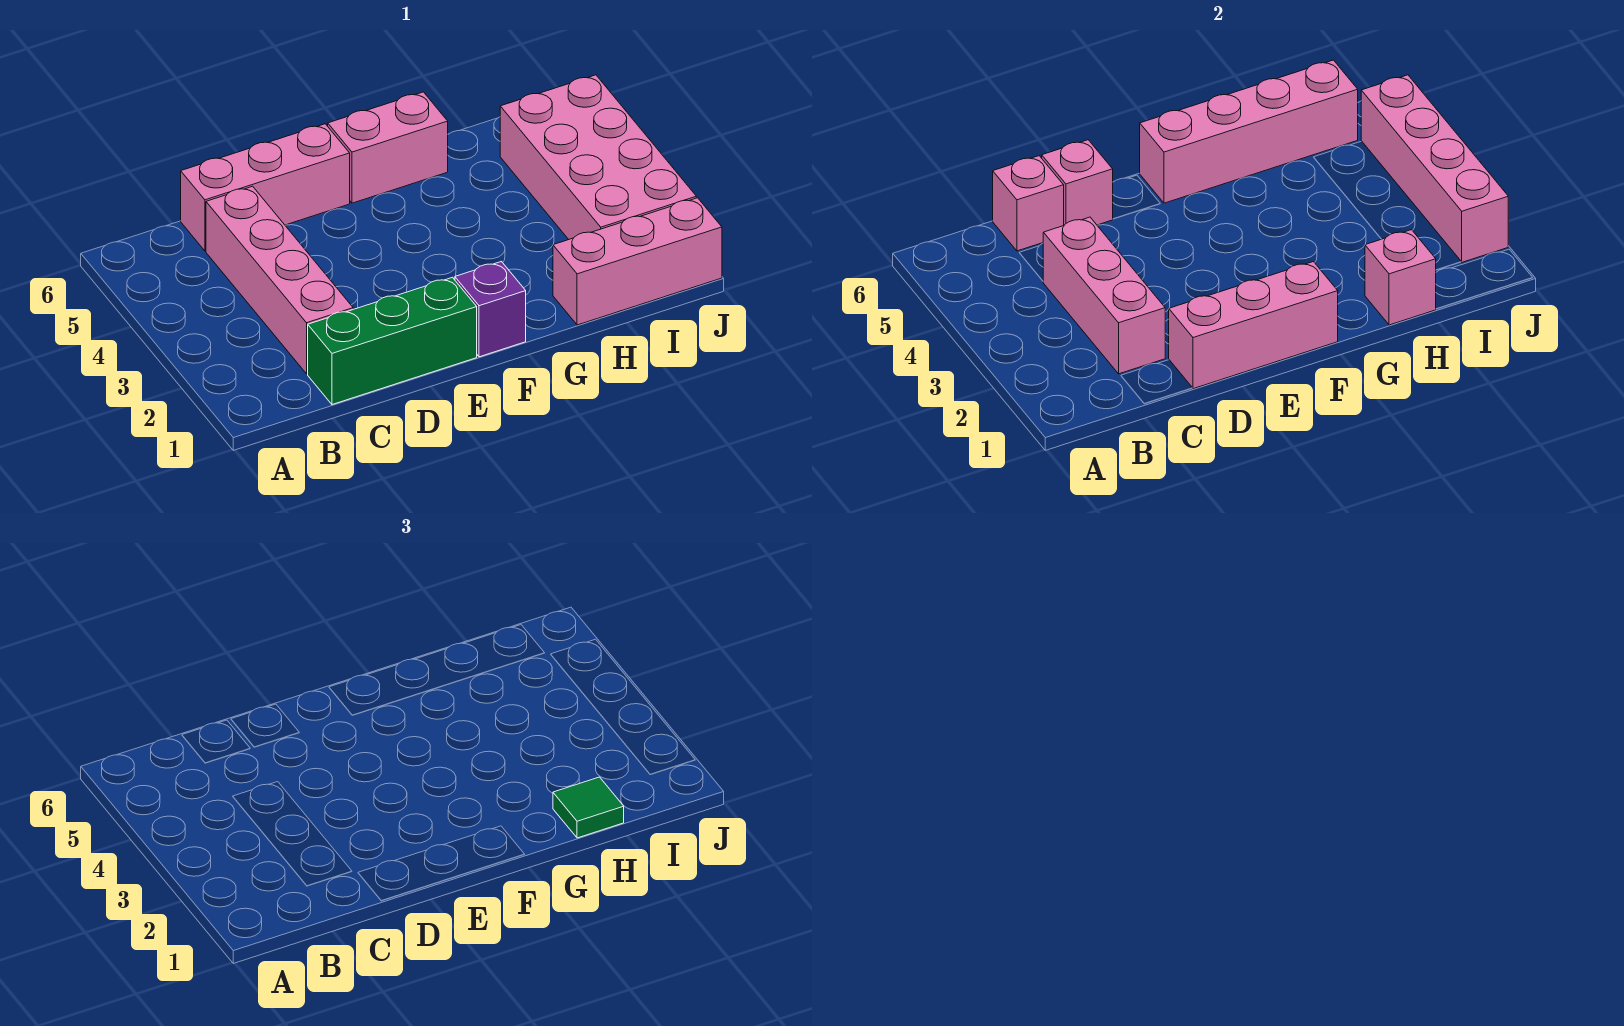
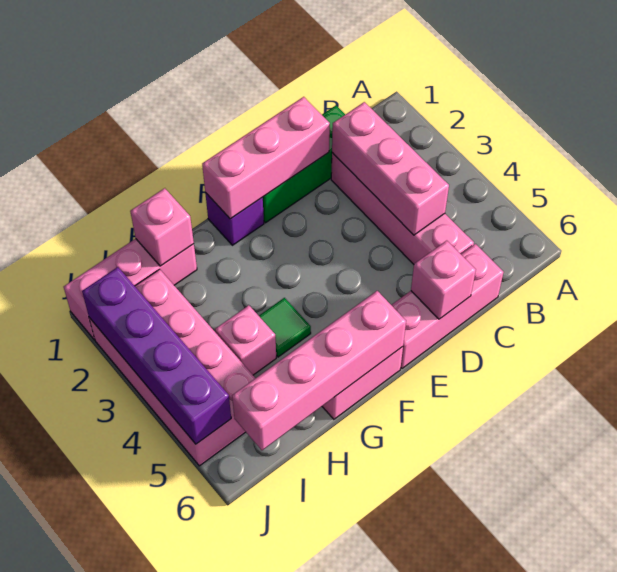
pink 1x1 brick [993,156,1064,251] -> pink 1x1 brick moved to [215,305,276,375]
green 1x1 tile [553,777,624,838] -> green 1x1 tile moved to [259,298,311,357]
pink 1x4 brick [1361,75,1508,262] -> purple 1x4 brick [82,267,231,444]

